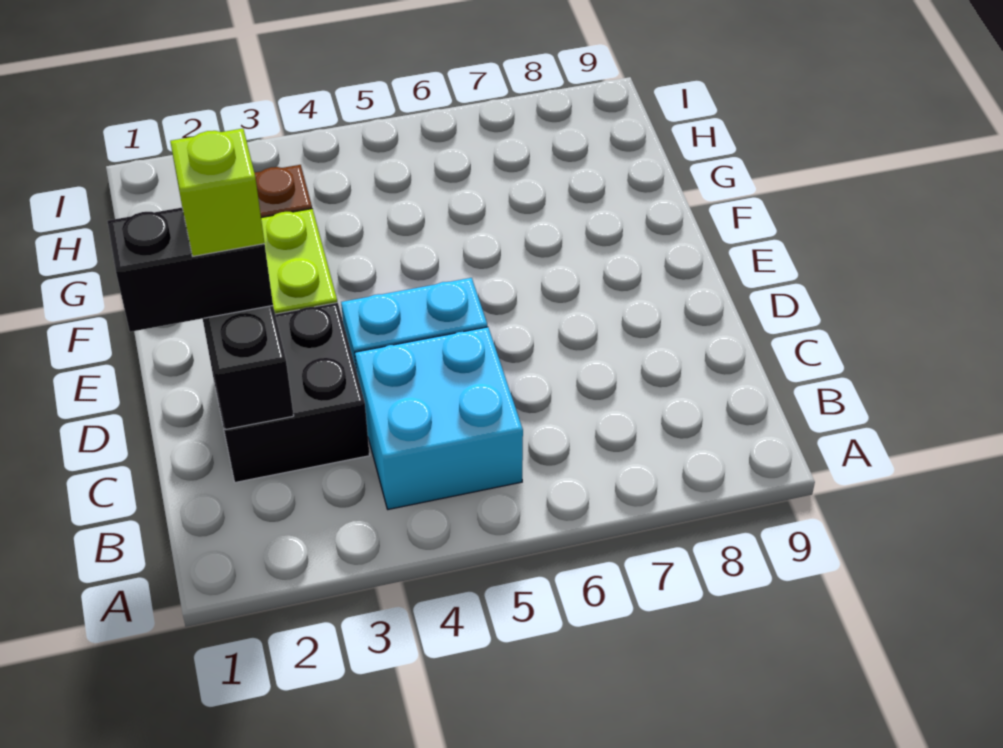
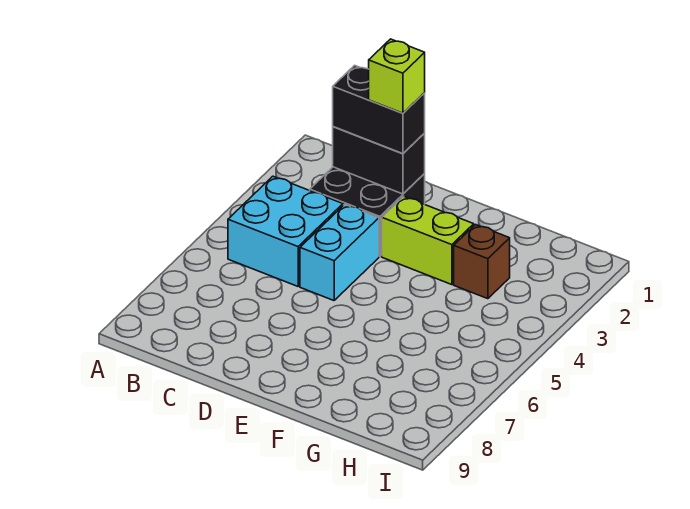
black 1x2 brick [107,208,273,332] -> black 1x2 brick turned to [333,65,425,154]

